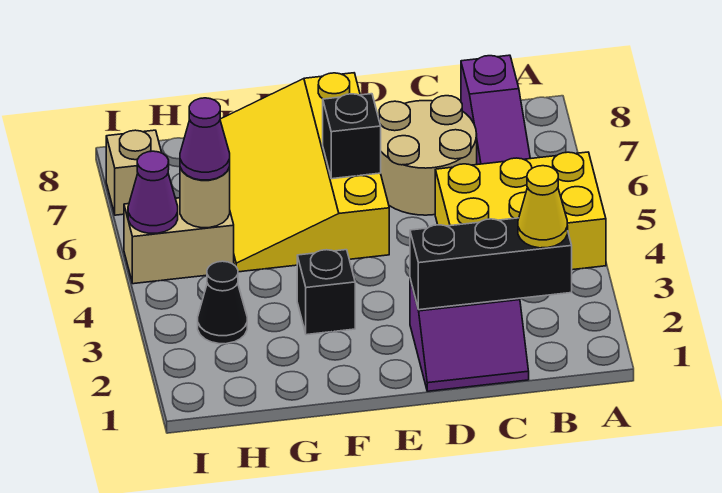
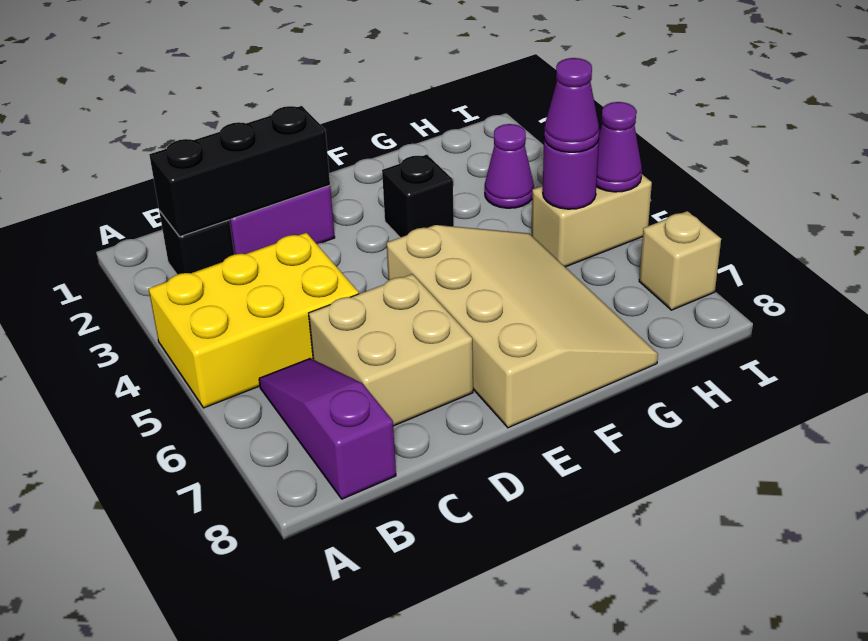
yellow 1x1 cone [518,166,568,248] -> none
tan 2x2 round brick [379,96,477,215] -> tan 2x2 brick [309,274,473,426]
yellow 3x4 slope [220,73,389,272] -> tan 3x4 slope [386,225,658,428]
black 1x1 brick [323,94,381,179] -> black 1x1 brick moved to [159,211,234,275]
black 1x1 cone [198,261,247,344] -> purple 1x1 cone [485,124,534,208]
tan 1x1 round brick [180,167,230,228] -> purple 1x1 round brick [543,139,599,209]

